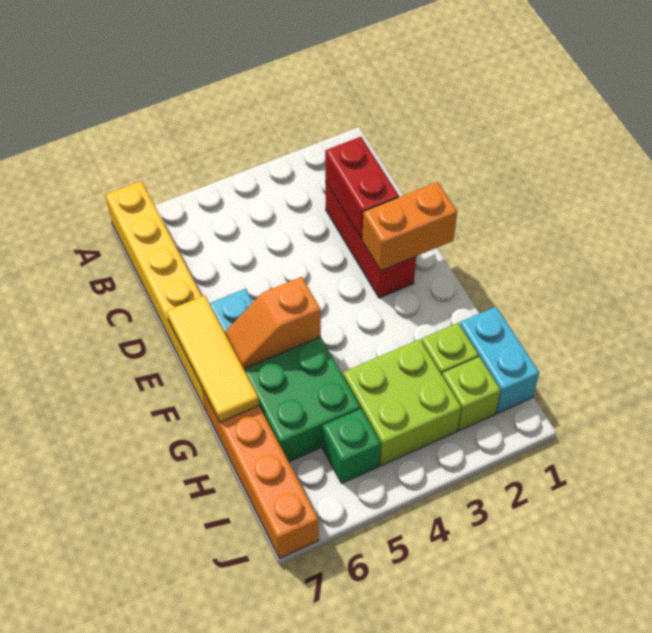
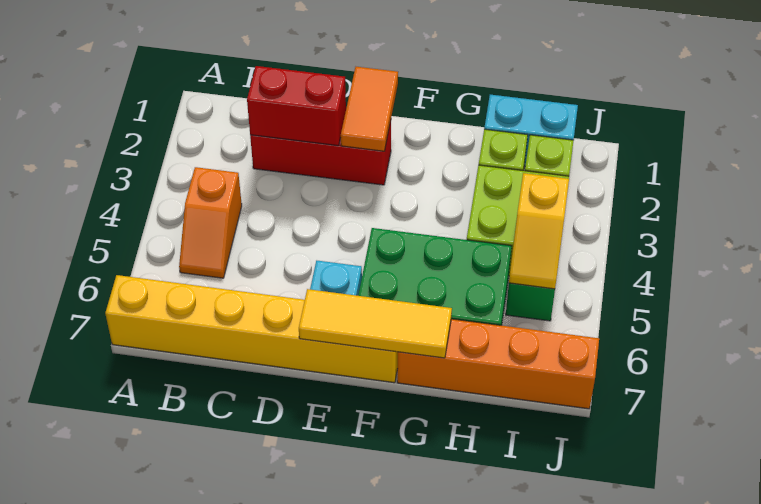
orange 1x2 brick [362,182,457,271] -> orange 1x2 tile [341,67,398,151]
orange 1x2 slope [225,277,321,369] -> orange 1x2 slope moved to [179,167,242,278]
none -> yellow 1x2 slope [509,173,569,289]

